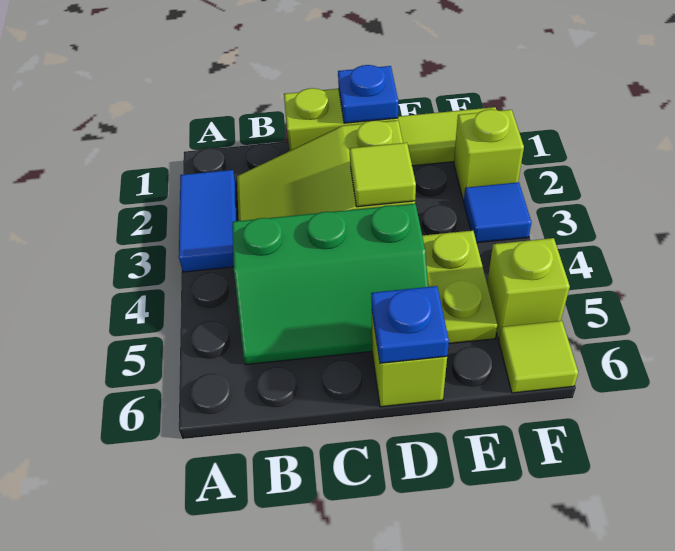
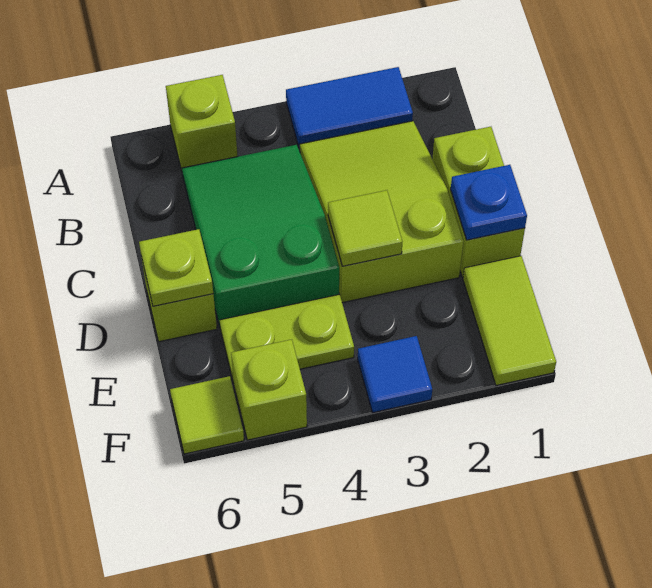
green 2x3 slope [232,204,428,365] -> green 2x3 slope turned to [182,145,339,326]
blue 1x1 plate [371,286,449,363] -> lime 1x1 plate [139,229,213,306]
lime 1x1 brick [454,109,524,201] -> lime 1x1 brick moved to [166,75,238,171]

